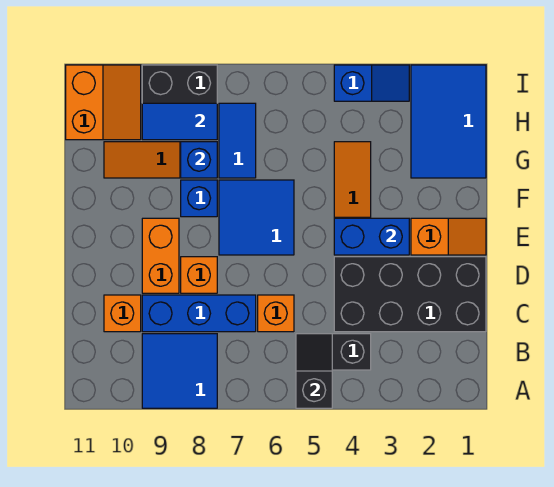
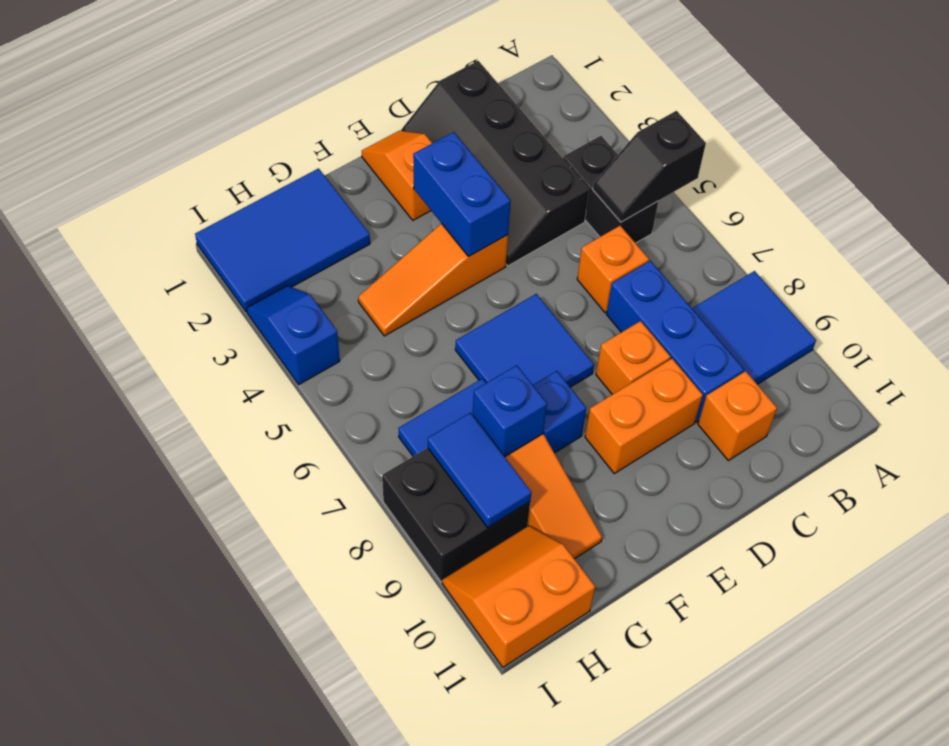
black 2x4 brick [334,257,486,332] -> black 2x4 slope [401,61,589,266]

